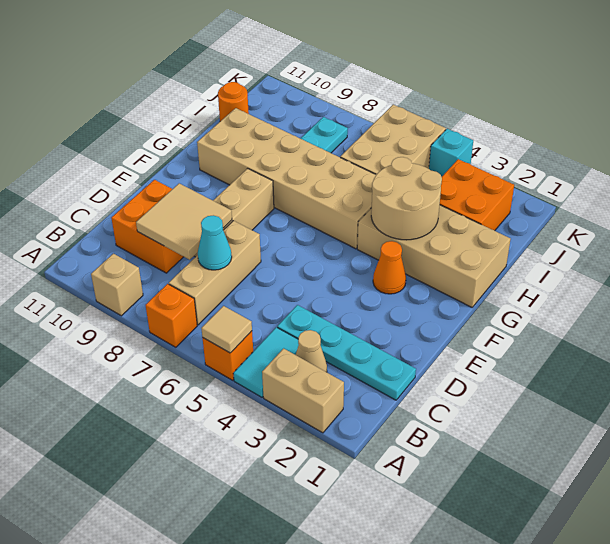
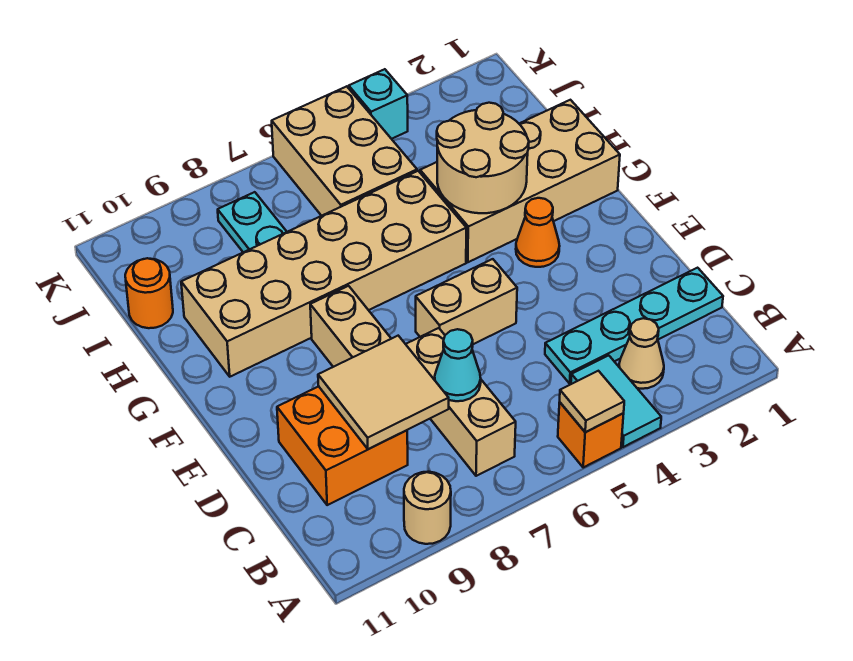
tan 1x2 brick [262,348,344,433] -> tan 1x2 brick moved to [416,259,517,344]
orange 1x1 brick [146,284,197,347] -> none
tan 1x1 brick [91,254,143,316] -> tan 1x1 round brick [404,472,451,544]
orange 2x2 brick [440,159,514,231] -> none

